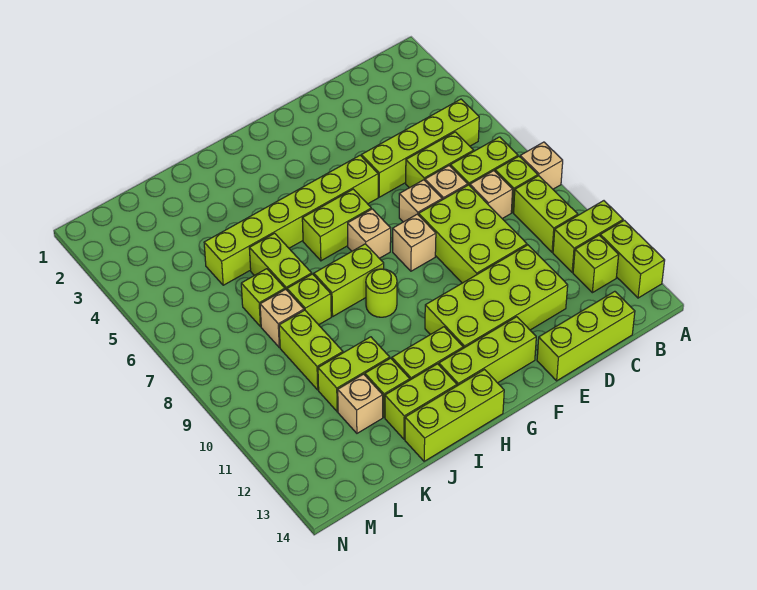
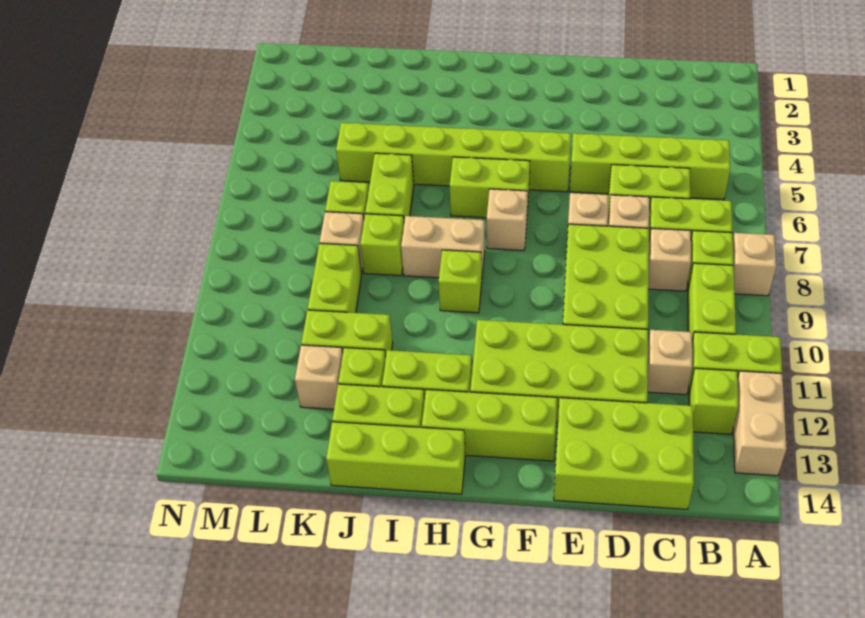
lime 1x2 brick [600,220,665,298] -> tan 1x2 brick [733,371,787,476]
lime 1x3 brick [537,291,635,381] -> lime 2x3 brick [554,398,694,509]
tan 1x1 brick [393,214,436,271] -> tan 1x1 brick moved to [648,330,692,395]
lime 1x2 brick [314,244,384,316] -> tan 1x2 brick [401,216,485,278]
lime 1x1 round brick [366,269,397,317] -> lime 1x1 brick [438,250,482,313]

